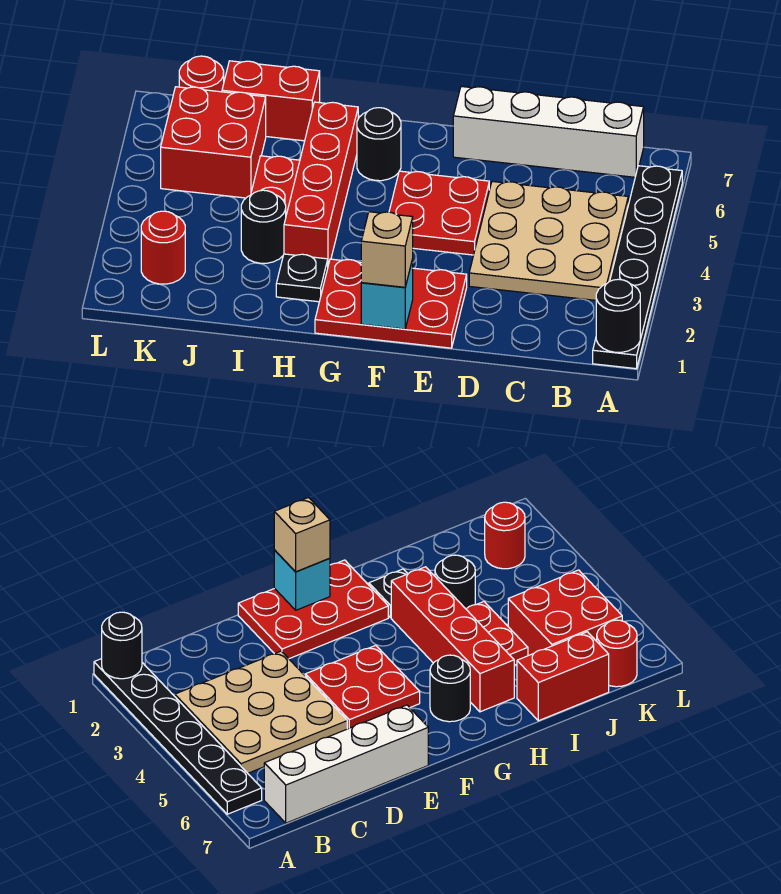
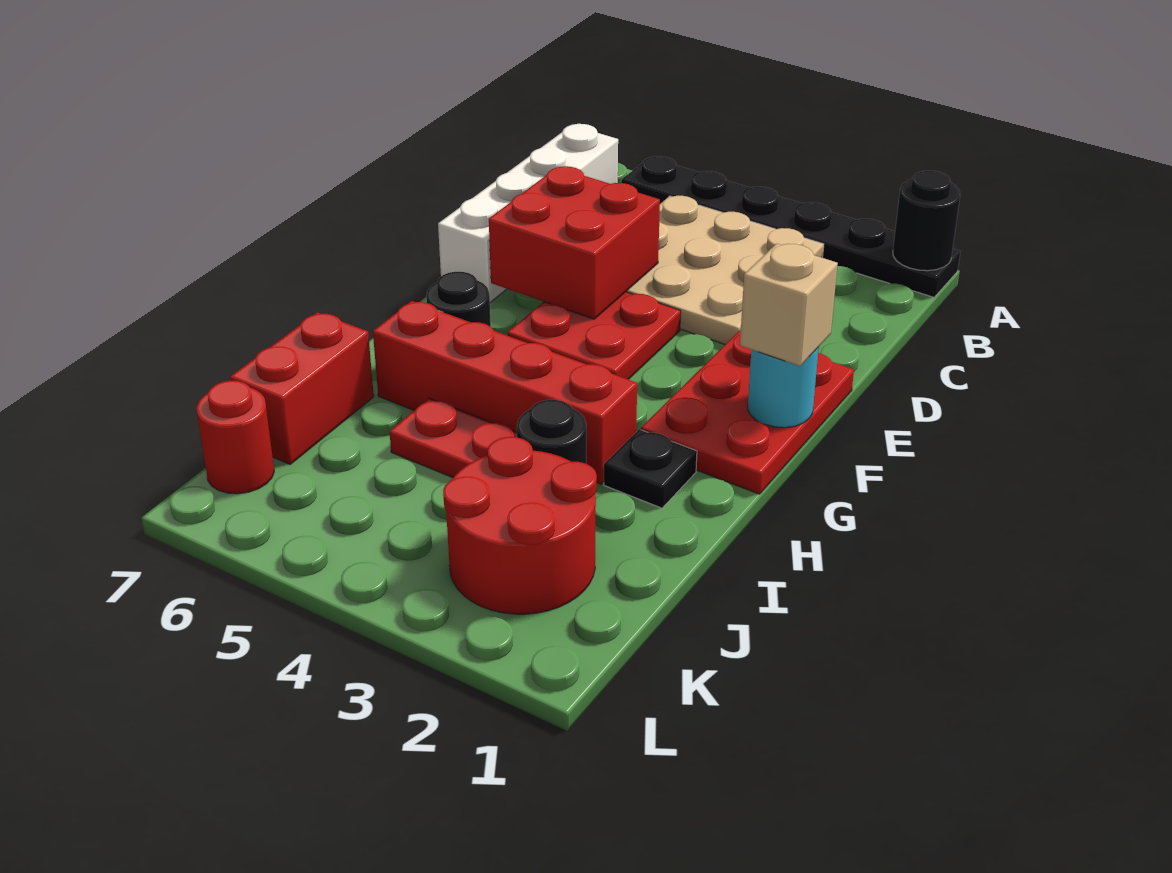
cyan 1x1 brick [361,259,413,329] -> cyan 1x1 round brick [748,347,819,428]
red 2x2 brick [161,87,266,198] -> red 2x2 brick moved to [489,166,660,319]
red 1x1 round brick [141,211,185,284] -> red 2x2 round brick [443,437,597,614]

